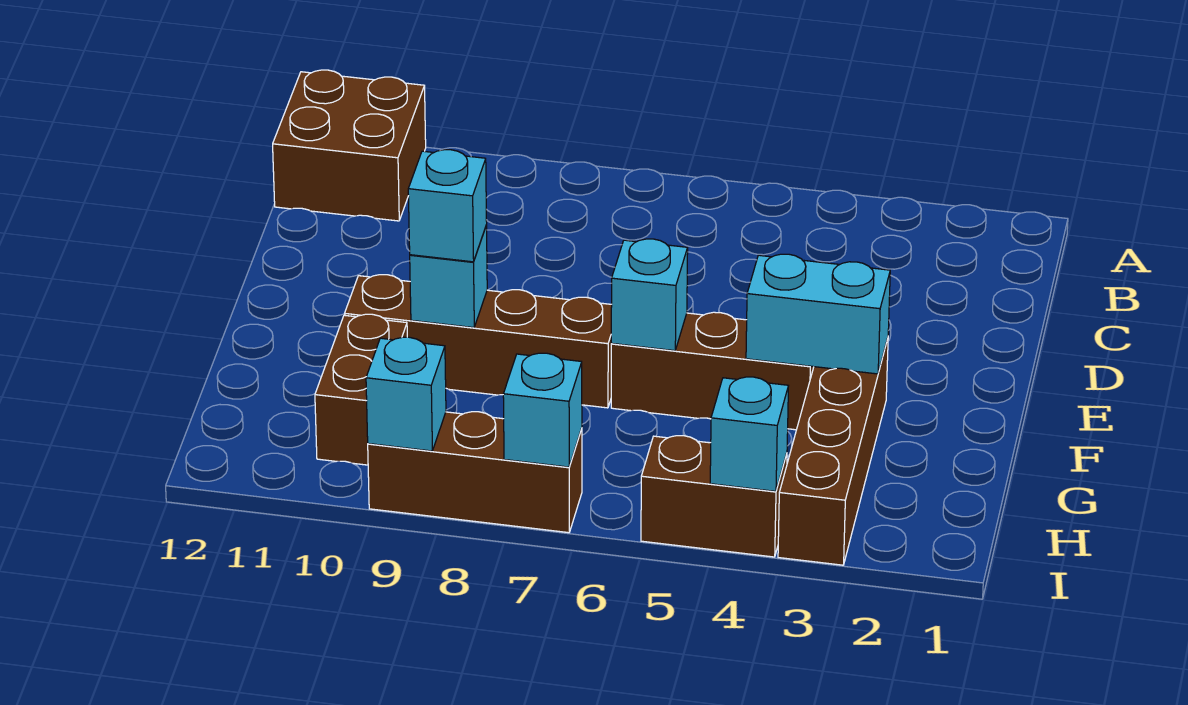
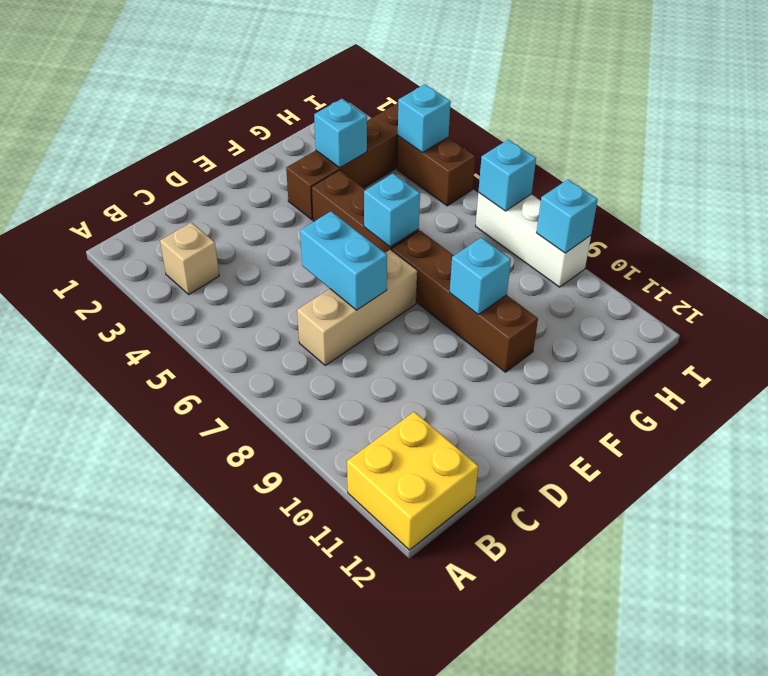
brown 2x2 brick [273,70,426,221] -> yellow 2x2 brick [347,412,478,550]
none -> tan 1x1 brick [160,222,219,294]
none -> tan 1x3 brick [297,250,417,365]
cyan 1x2 brick [746,254,890,374] -> cyan 1x2 brick moved to [300,212,387,310]
cyan 1x1 brick [408,150,487,262] -> cyan 1x1 brick moved to [314,99,367,168]
brown 1x2 brick [315,314,407,465] -> none
brown 1x3 brick [368,412,582,533] -> white 1x3 brick [476,193,591,287]

